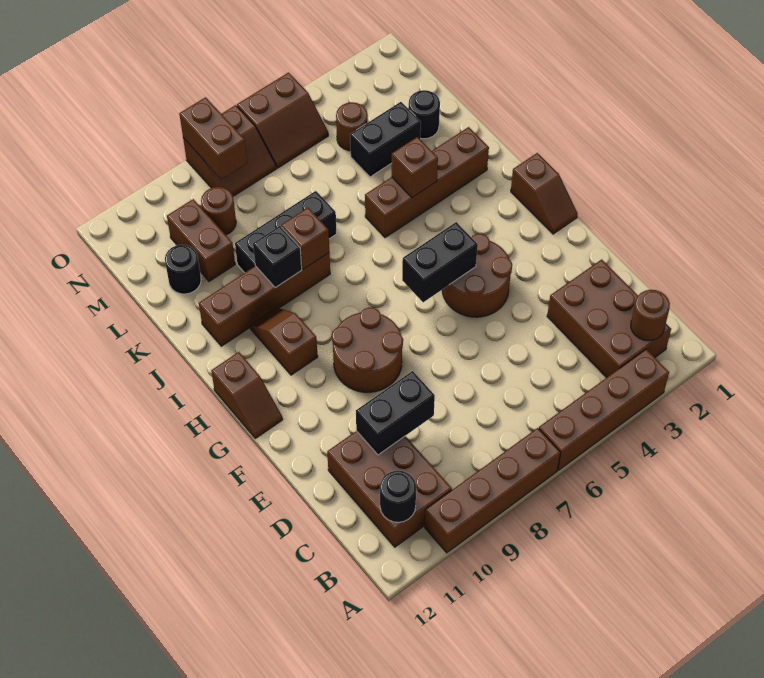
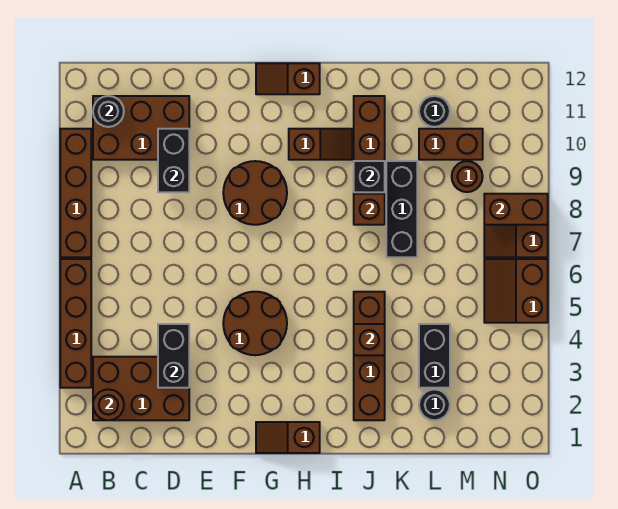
black 1x2 brick [402,222,478,302] -> black 1x2 brick moved to [158,324,189,388]
brown 1x1 round brick [336,102,368,151] -> none

